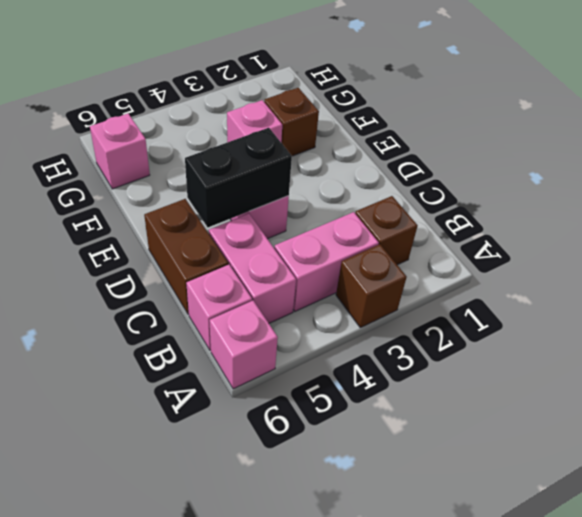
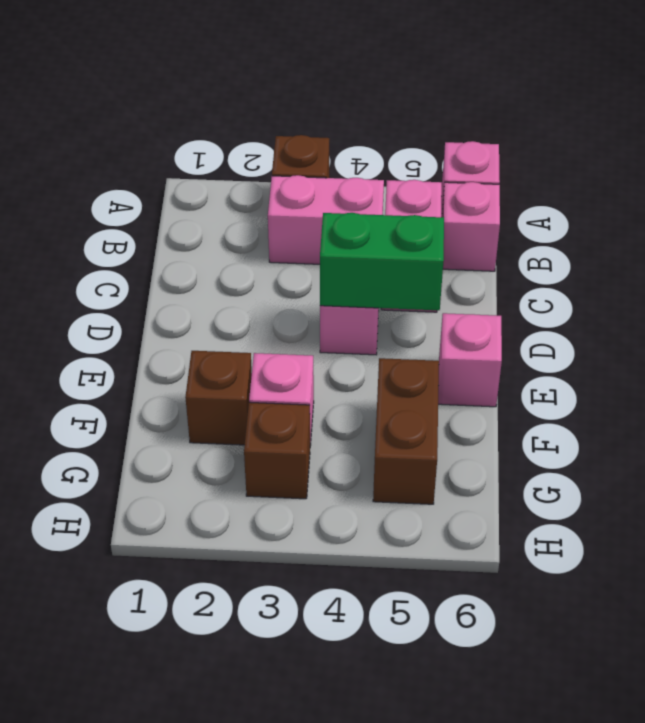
brown 1x1 brick [355,196,418,265] -> brown 1x1 brick moved to [244,402,310,499]
brown 1x2 brick [144,199,228,314] -> brown 1x2 brick moved to [373,358,439,504]
black 1x2 brick [185,128,292,228] -> green 1x2 brick [320,213,444,310]
pink 1x1 brick [90,114,150,189] -> pink 1x1 brick moved to [438,313,502,407]

